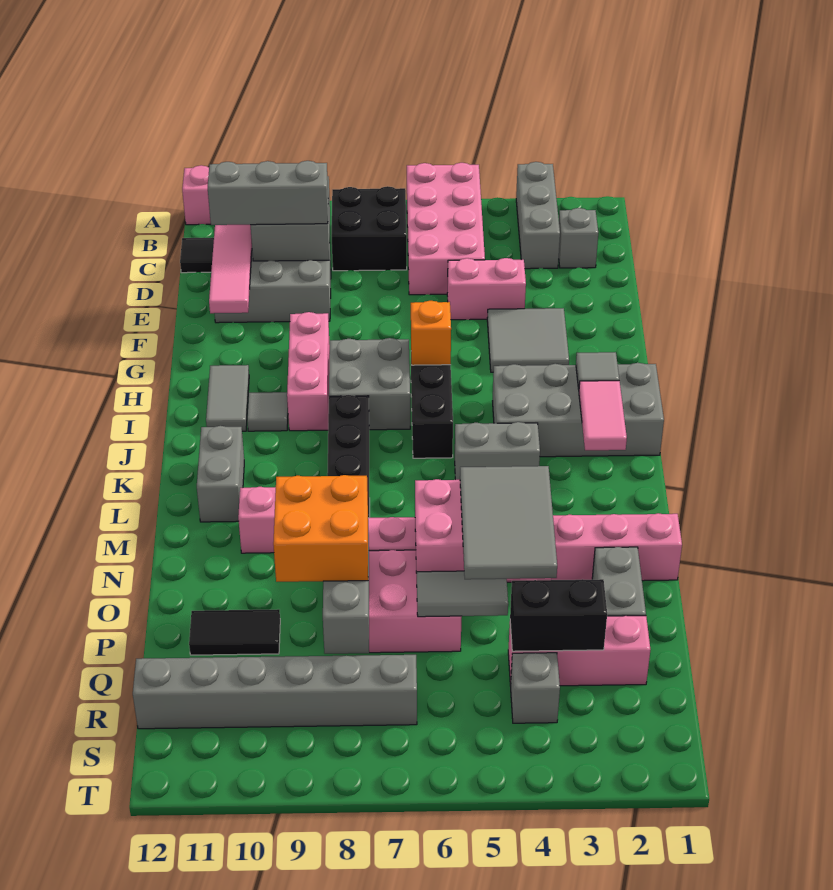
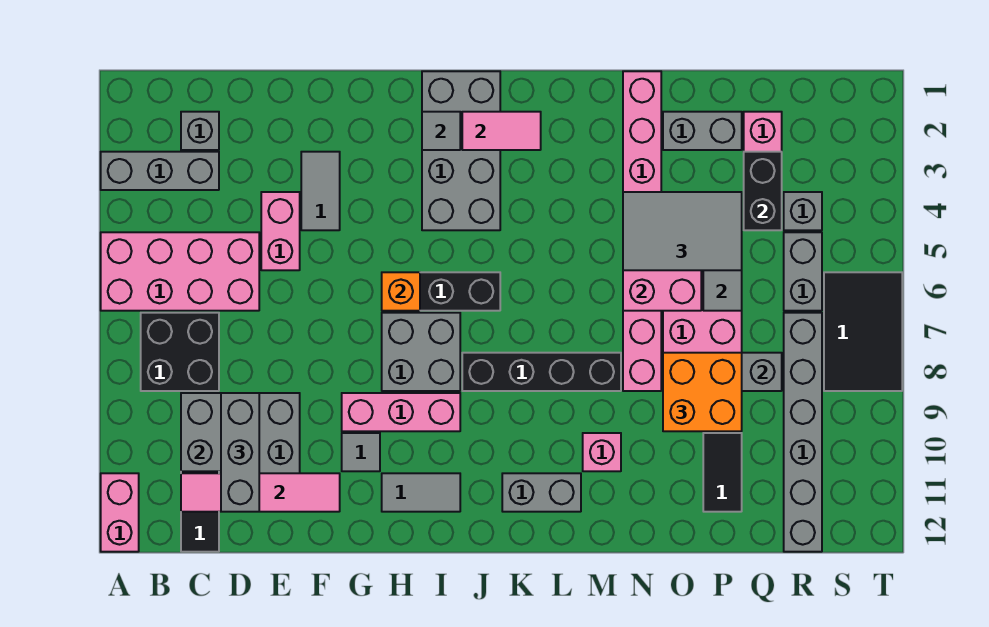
grey 2x2 tile [487,308,569,372] -> grey 1x2 tile [301,152,340,230]
grey 1x1 tile [247,392,288,431] -> grey 1x1 tile moved to [342,433,380,471]
grey 1x2 brick [455,422,540,480] -> grey 1x2 brick moved to [784,232,822,311]
none -> black 2x3 tile [824,272,902,391]

